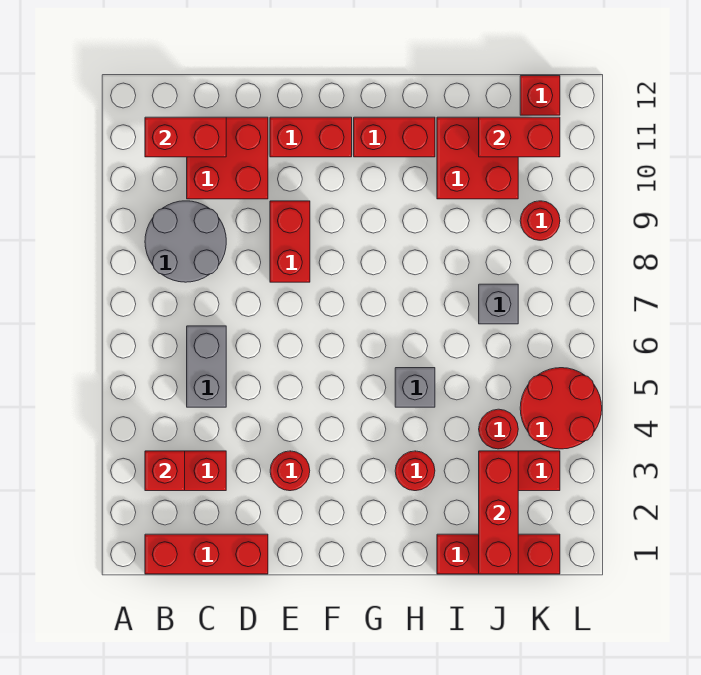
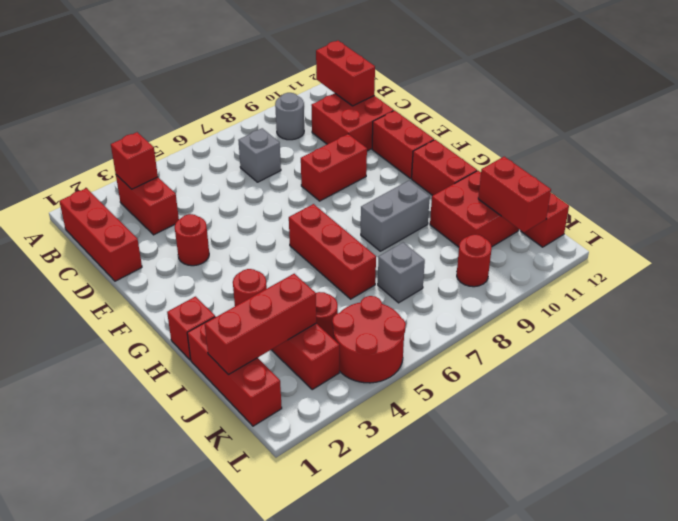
grey 2x2 round brick [145,201,226,282] -> grey 1x1 round brick [275,93,304,140]
grey 1x2 brick [187,326,226,407] -> grey 1x2 brick moved to [361,181,430,251]
none -> red 1x3 brick [289,204,376,299]
none -> red 1x1 brick [167,297,215,360]
grey 1x1 brick [395,368,435,407] -> grey 1x1 brick moved to [238,128,281,182]

